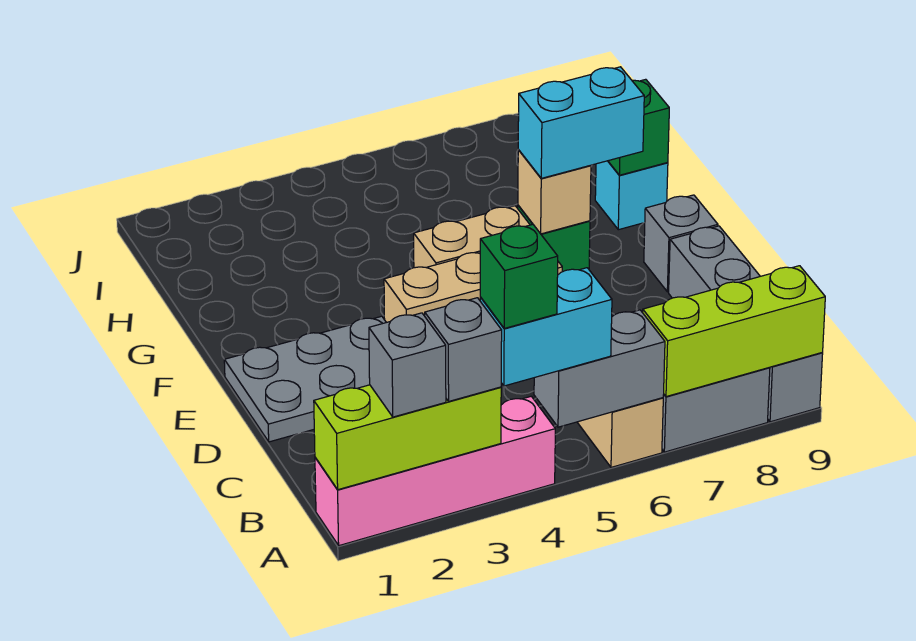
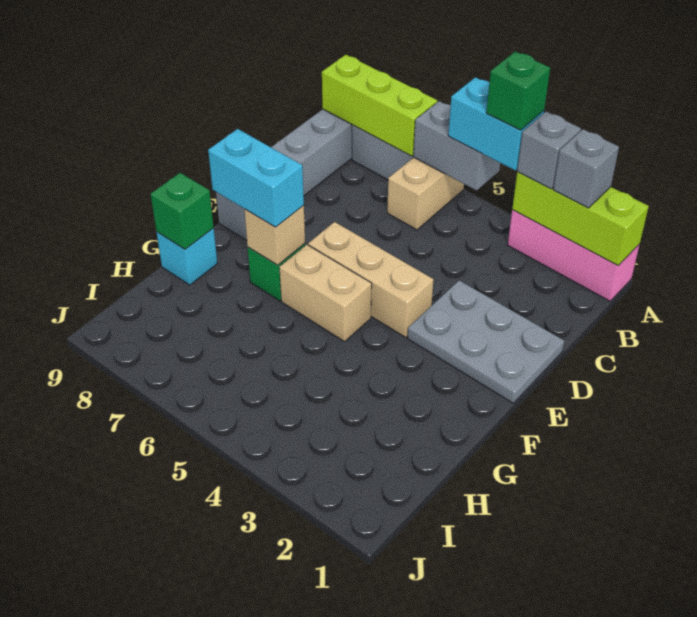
pink 1x4 brick [315,396,555,546] -> pink 1x3 brick [508,210,640,301]

